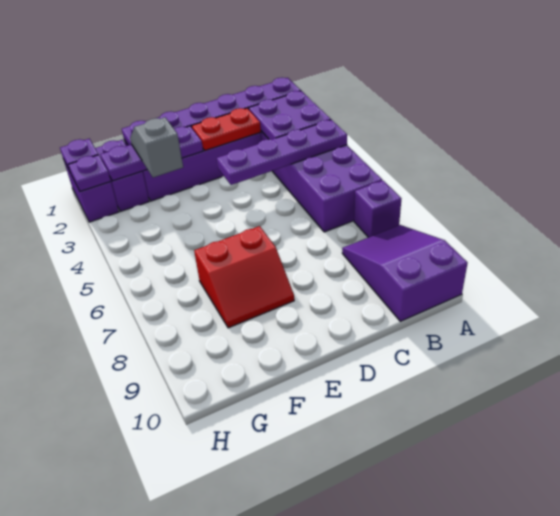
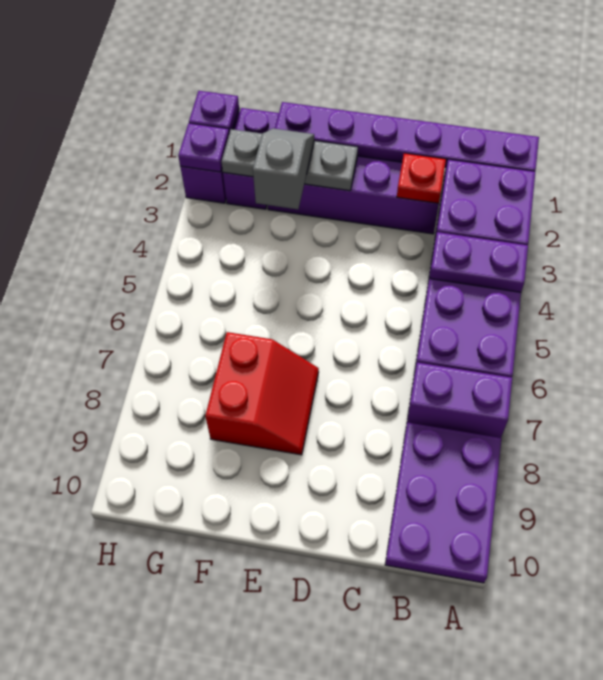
purple 1x4 plate [217,120,347,185] -> purple 1x2 plate [430,232,528,292]
purple 1x1 brick [354,181,401,237] -> purple 1x2 brick [407,363,512,438]
purple 2x3 slope [342,225,467,321] -> purple 2x3 plate [385,422,501,583]
red 1x2 plate [192,108,261,151] -> red 1x1 plate [397,153,446,203]
purple 1x3 plate [100,126,203,181] -> grey 1x3 plate [222,129,358,191]
red 2x2 slope [194,226,294,328] -> red 2x2 slope turned to [205,332,319,455]

